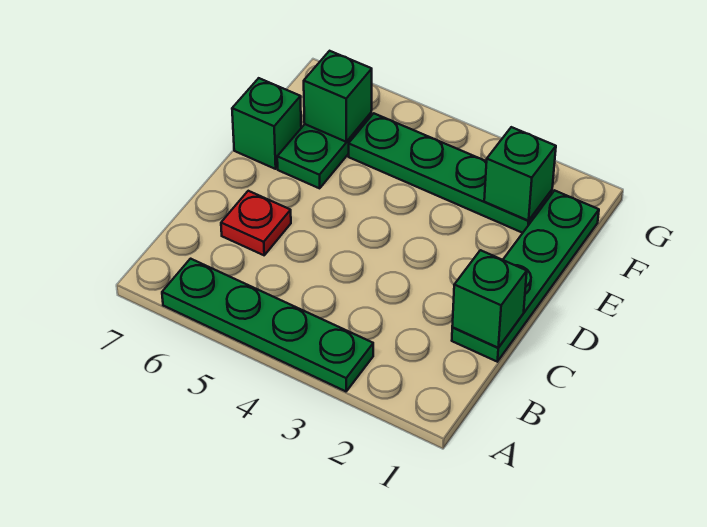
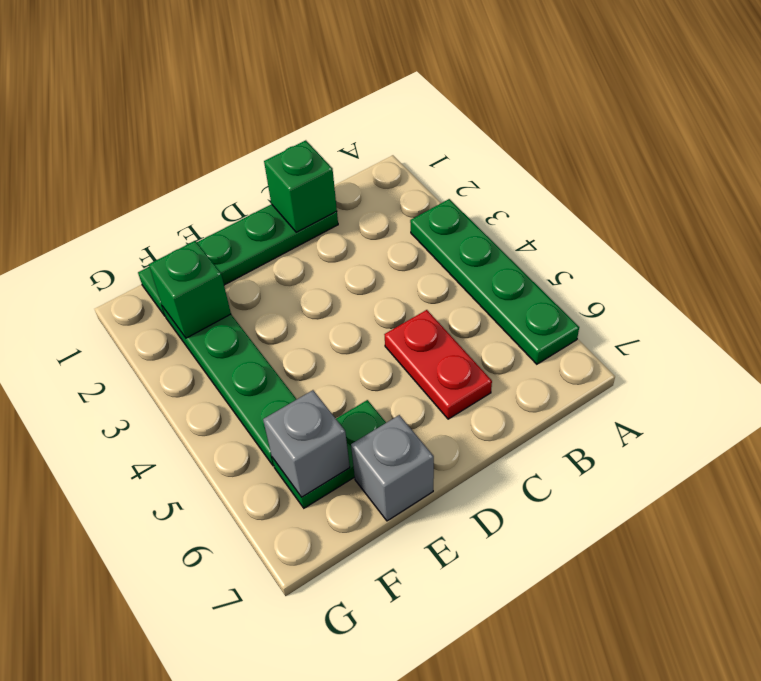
red 1x1 plate [221,191,291,255] -> red 1x2 plate [384,310,492,419]
green 1x1 brick [232,78,301,169] -> grey 1x1 brick [351,415,434,521]
green 1x1 brick [304,51,372,142] -> grey 1x1 brick [263,390,350,497]

